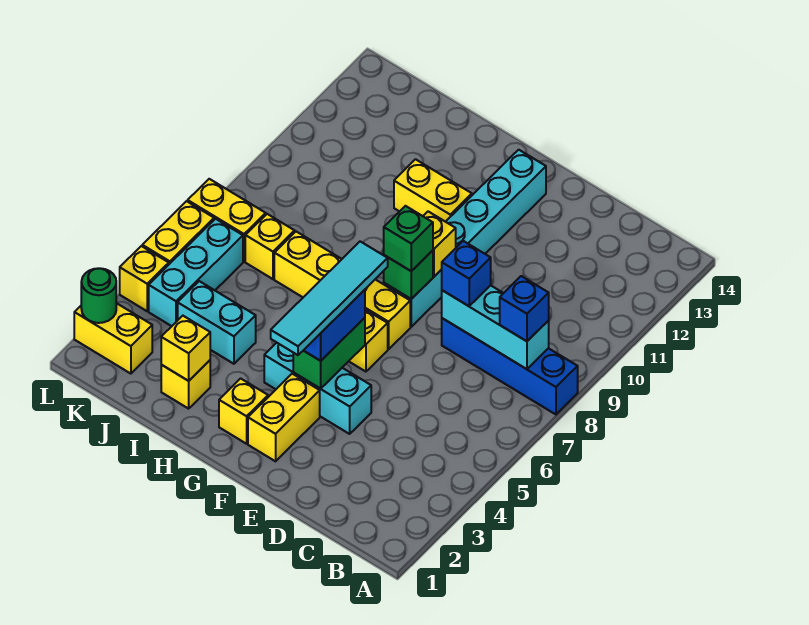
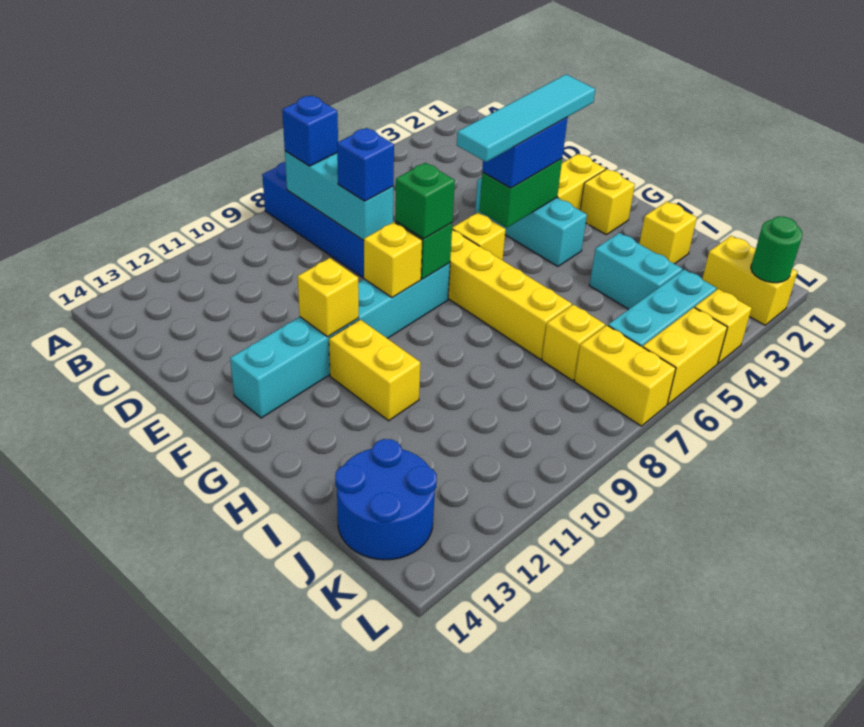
yellow 1x1 brick [161,316,210,381] -> yellow 1x1 brick moved to [298,258,359,337]
none -> blue 2x2 round brick [335,439,437,560]

